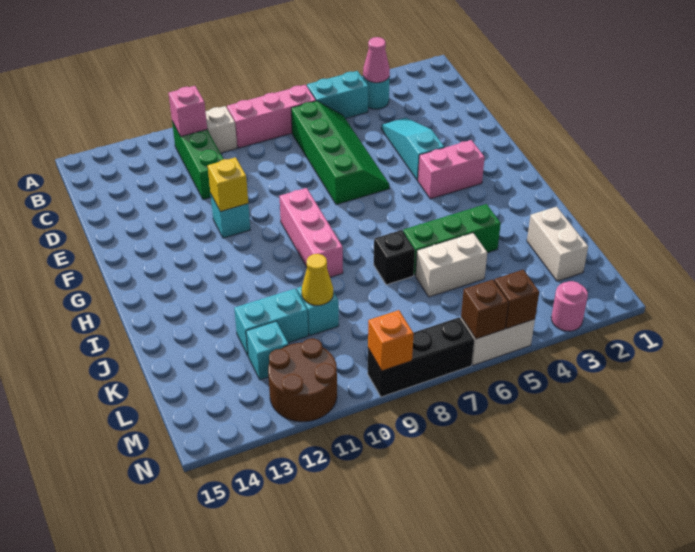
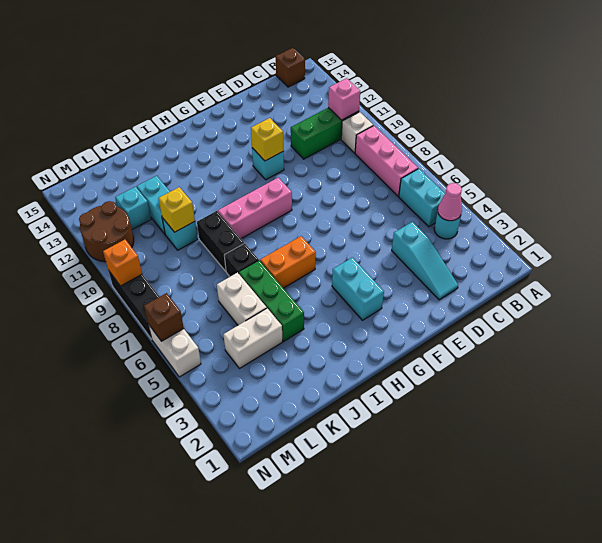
green 2x4 slope [291,101,389,205] -> none
cyan 1x3 slope [381,118,444,180] -> cyan 1x3 slope turned to [392,222,458,300]
pink 1x2 brick [418,140,485,199] -> cyan 1x2 brick [332,257,384,320]
none -> orange 1x2 brick [260,236,316,288]
none -> black 1x2 brick [197,211,244,271]
white 1x2 brick [527,207,588,281] -> white 1x2 brick moved to [223,308,282,369]
yellow 1x1 cone [302,254,333,305] -> yellow 1x1 brick [159,187,195,232]
pink 1x1 round brick [551,281,588,331] -> none
brown 1x1 brick [494,270,539,329] -> brown 1x1 brick moved to [276,48,305,87]

